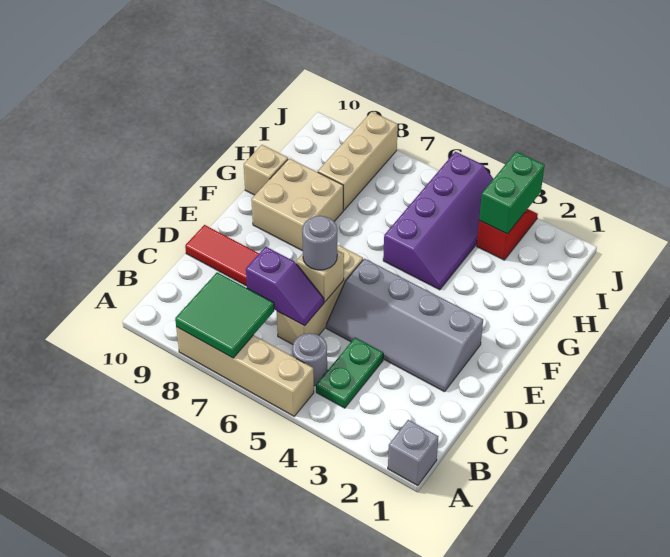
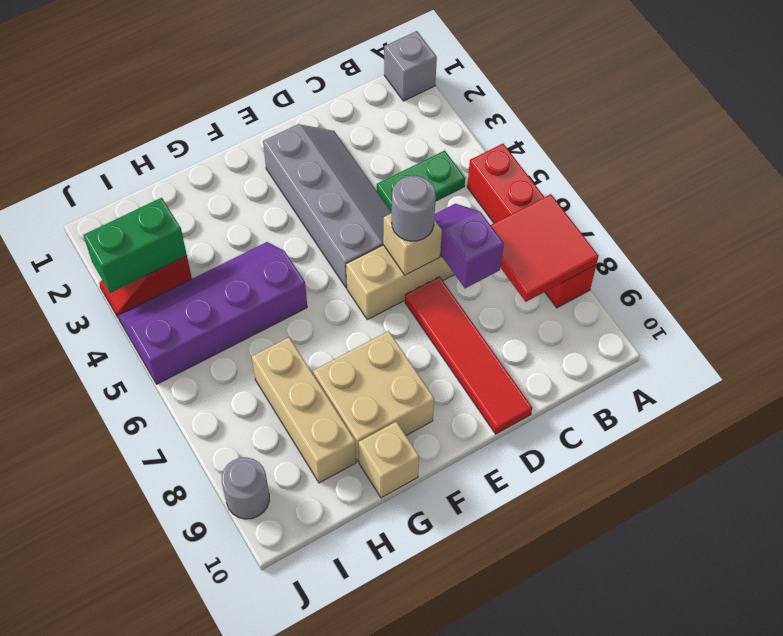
tan 1x4 brick [176,327,314,416] -> red 1x4 brick [467,144,596,308]
green 2x2 tile [175,272,274,358] -> red 2x2 tile [491,194,599,302]
grey 1x1 round brick [292,333,327,386] -> grey 1x1 round brick moved to [222,457,269,519]
tan 1x3 brick [318,112,398,210] -> tan 1x3 brick turned to [252,337,356,483]

